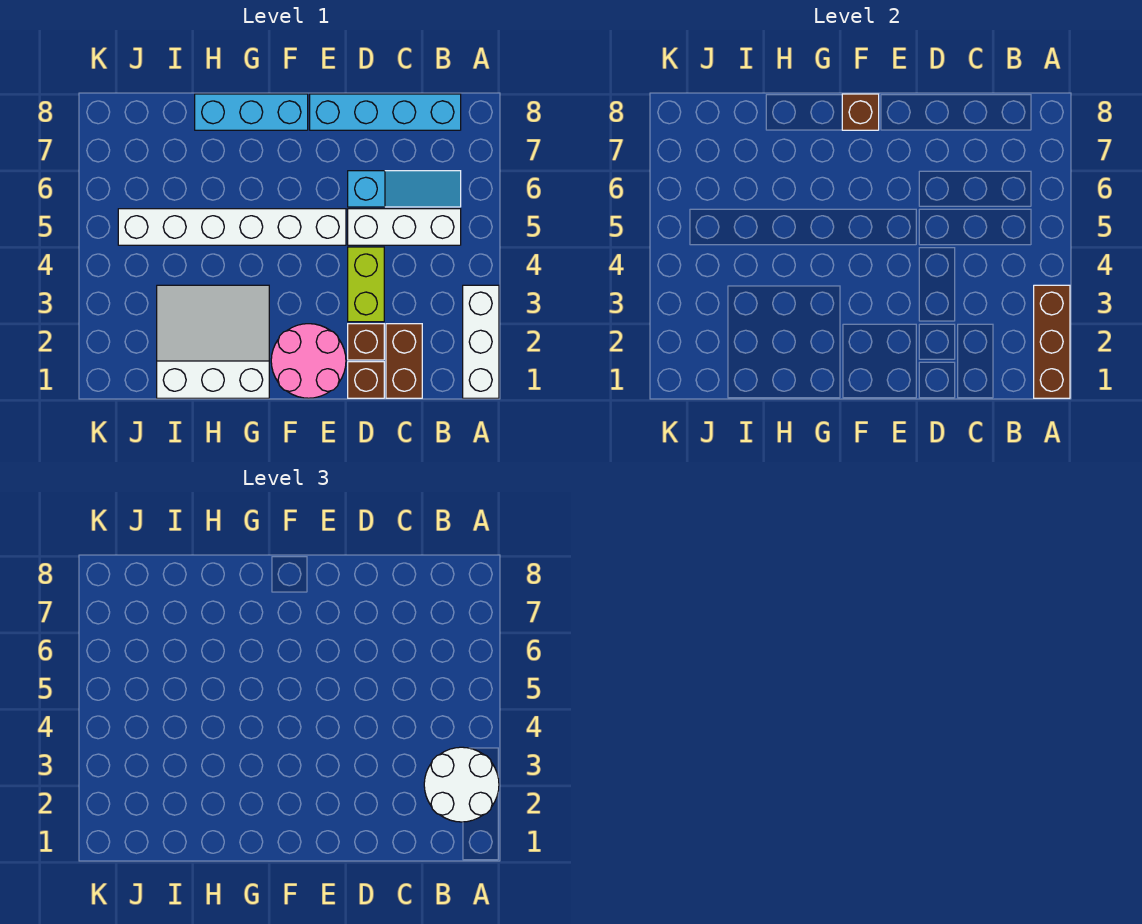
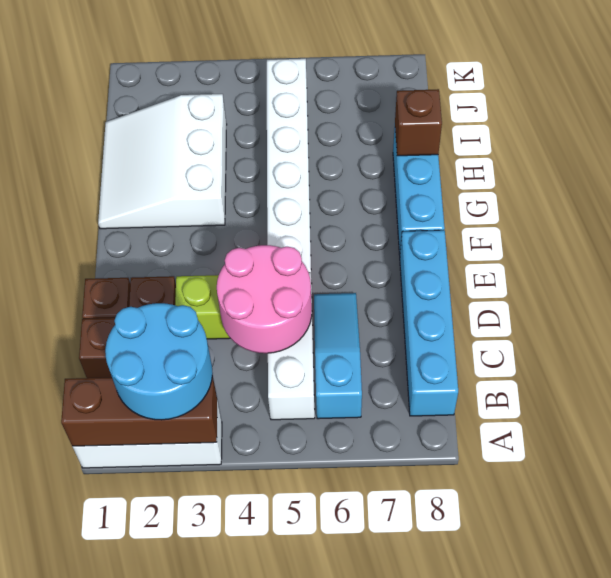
white 2x2 round brick [424,747,499,822] -> cyan 2x2 round brick [105,303,213,420]
cyan 1x3 slope [348,171,461,207] -> cyan 1x3 slope turned to [314,293,362,419]
pink 2x2 round brick [271,324,346,398] -> pink 2x2 round brick moved to [217,245,312,353]
brown 1x1 brick [842,94,879,130] -> brown 1x1 brick moved to [395,89,442,156]
white 3x3 slope [157,285,269,398] -> white 3x3 slope turned to [98,94,227,229]

